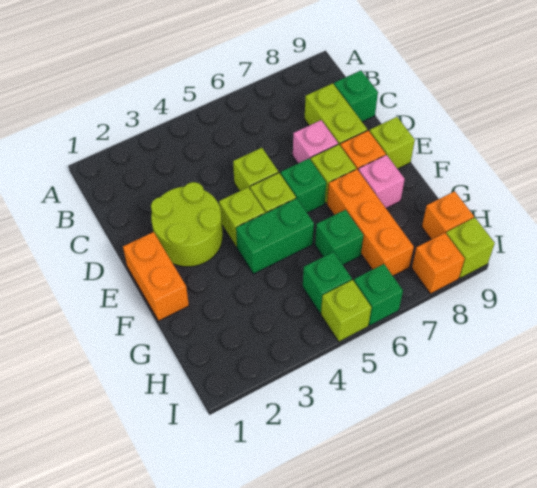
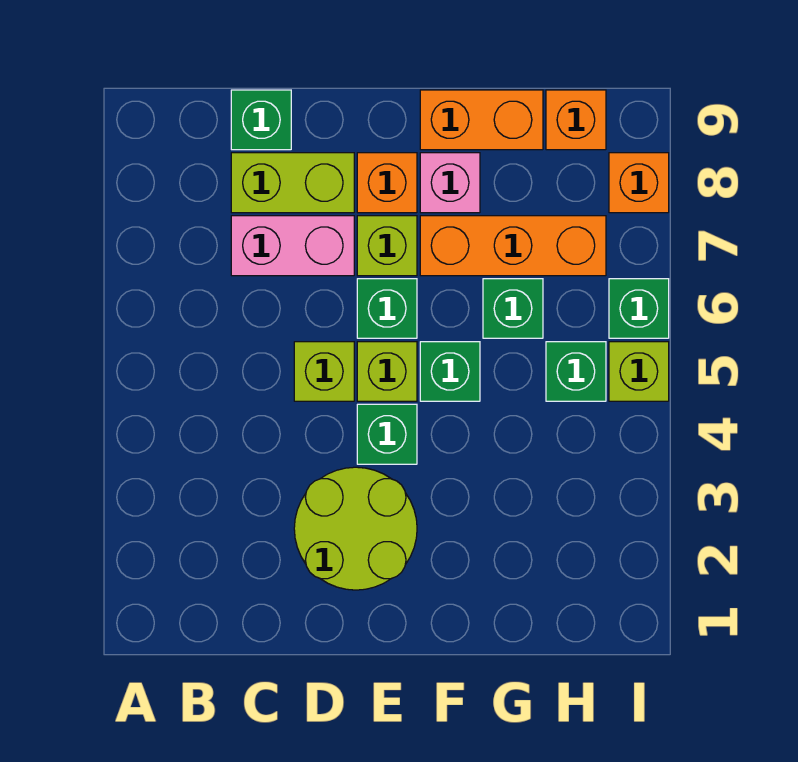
pink 1x1 brick [293,120,338,163] -> pink 1x2 brick [231,216,354,276]
orange 1x2 brick [123,232,189,321] -> orange 1x2 brick moved to [420,90,543,150]
lime 1x1 brick [219,187,265,247] -> green 1x1 brick [357,404,417,464]
lime 1x1 brick [369,117,415,169] -> none
green 1x2 brick [236,198,314,274] -> green 1x1 brick [420,342,480,401]
lime 1x1 brick [446,218,495,278] -> none

